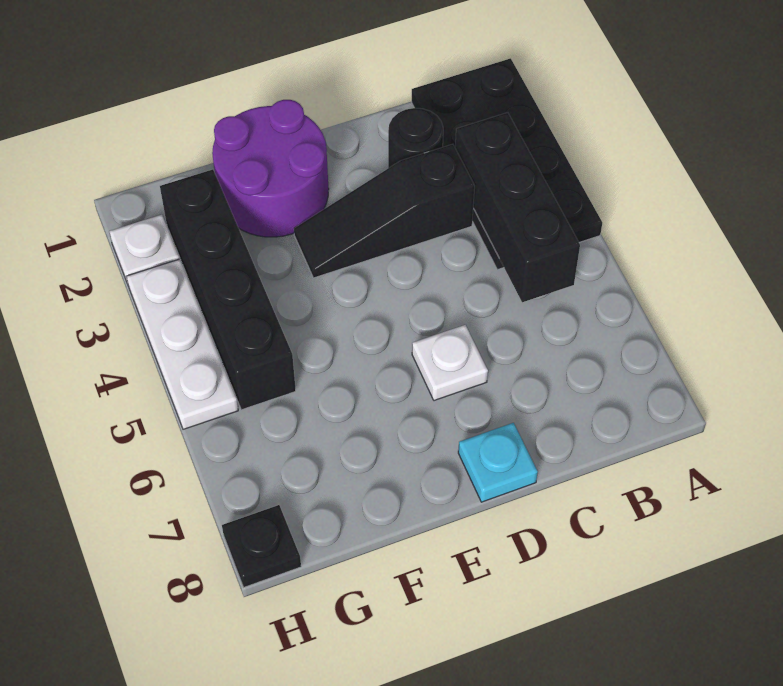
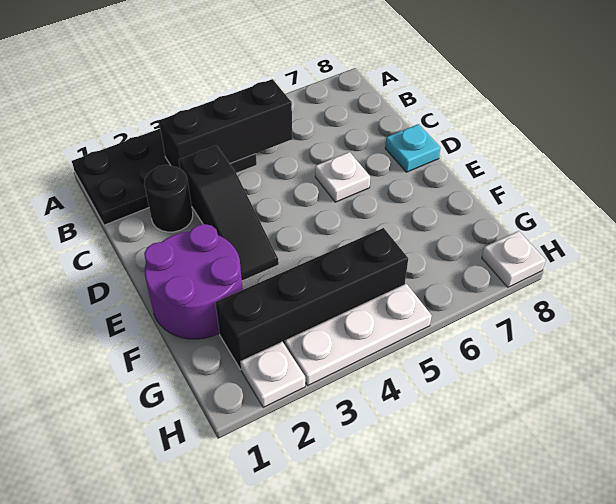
black 1x1 plate [222,505,301,587] -> white 1x1 plate [482,231,546,287]

